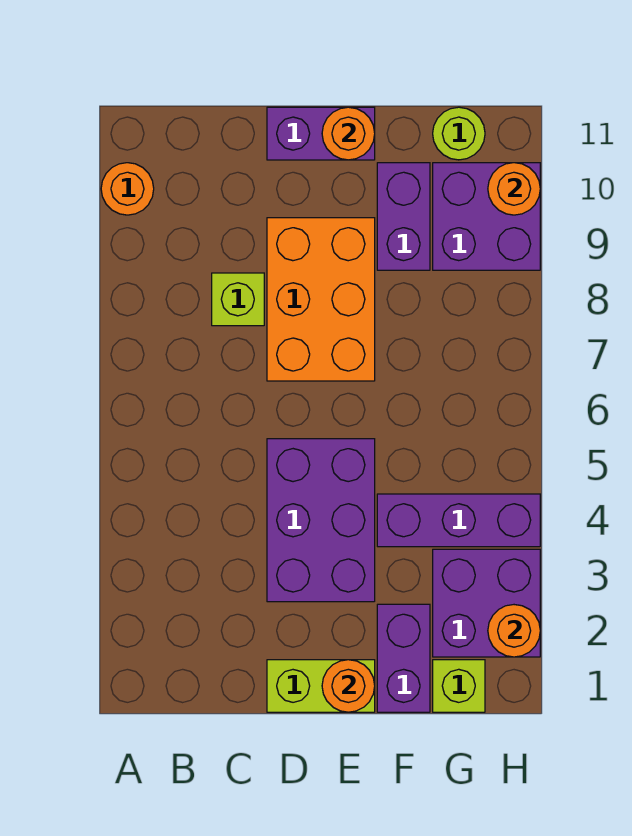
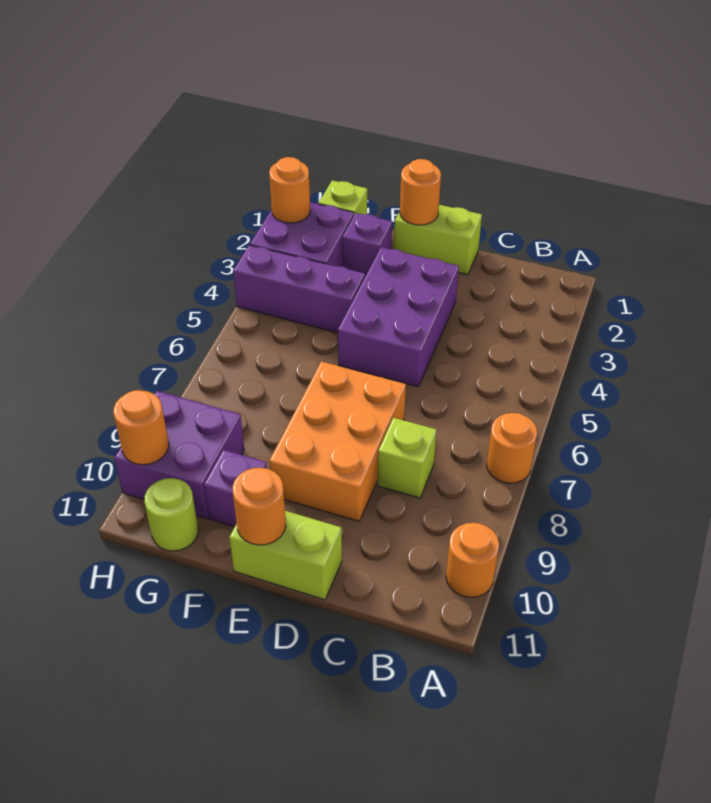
none -> orange 1x1 round brick [487,413,537,483]
purple 1x2 brick [267,107,375,160] -> lime 1x2 brick [229,511,342,600]
purple 1x2 brick [377,604,430,712] -> purple 1x1 brick [342,213,392,276]
purple 1x2 brick [377,163,430,270] -> purple 1x1 brick [204,450,267,527]

